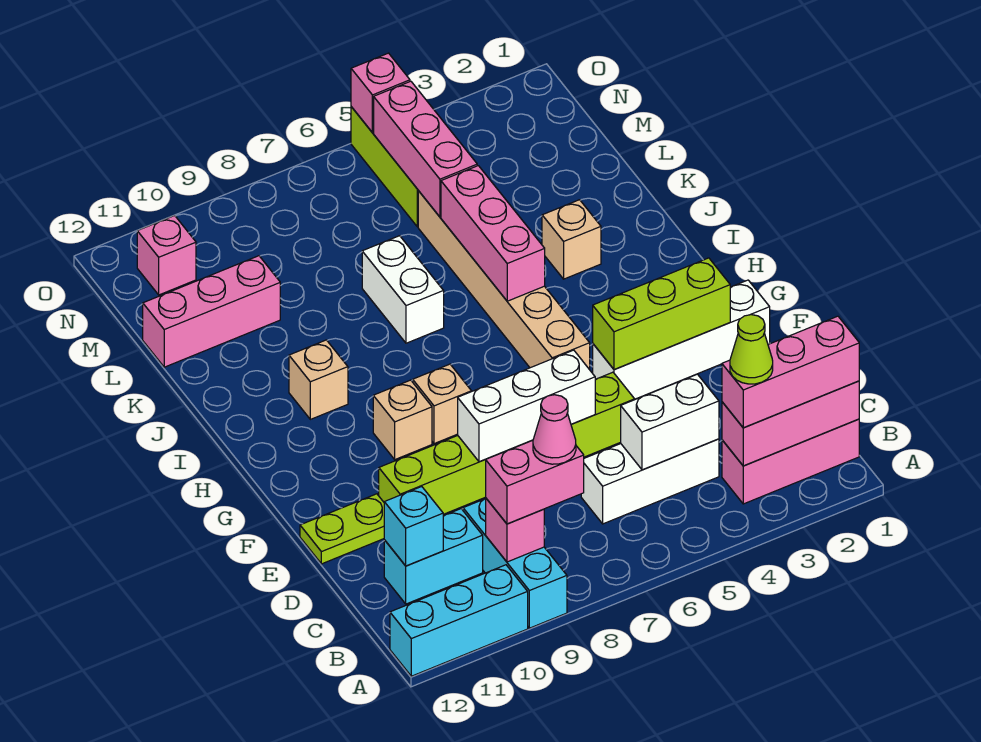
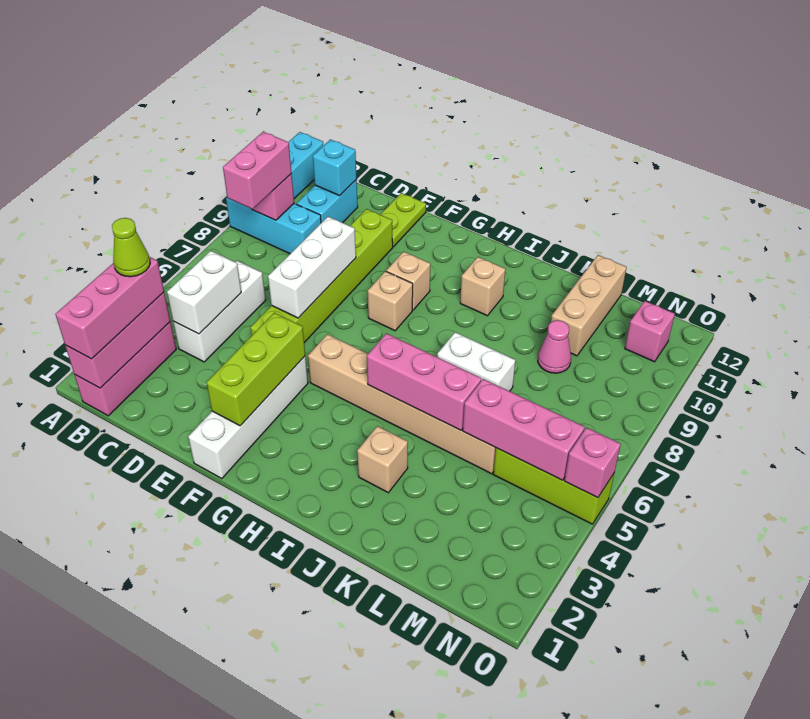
pink 1x1 cone [533,395,576,464] -> pink 1x1 cone moved to [538,320,571,373]
pink 1x3 brick [143,256,280,367] -> tan 1x3 brick [551,255,627,356]

